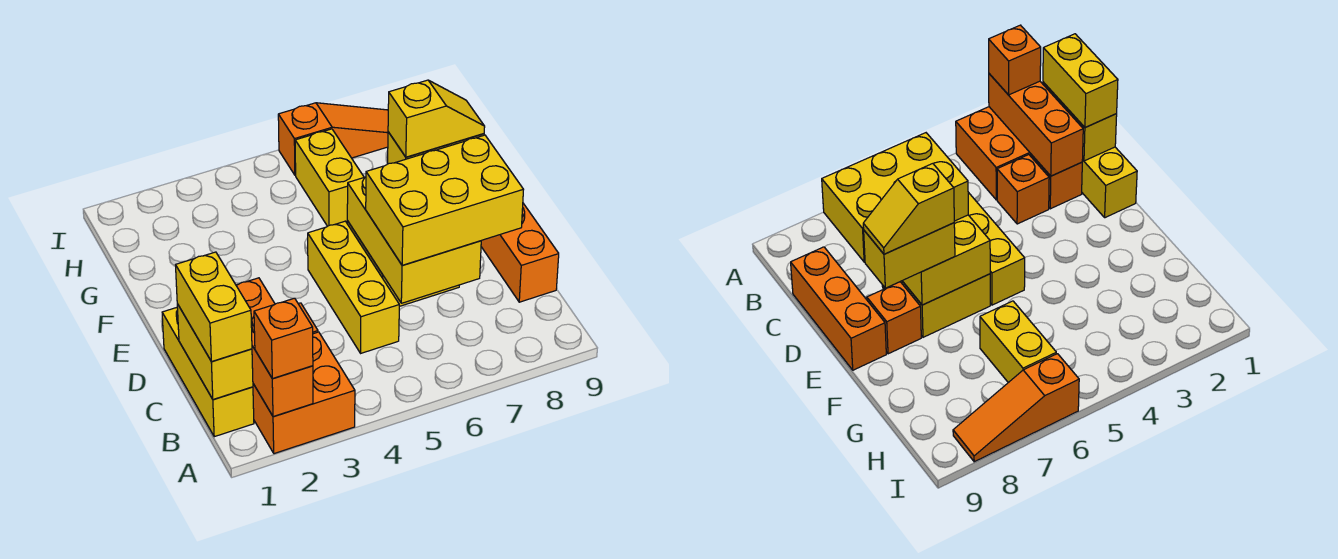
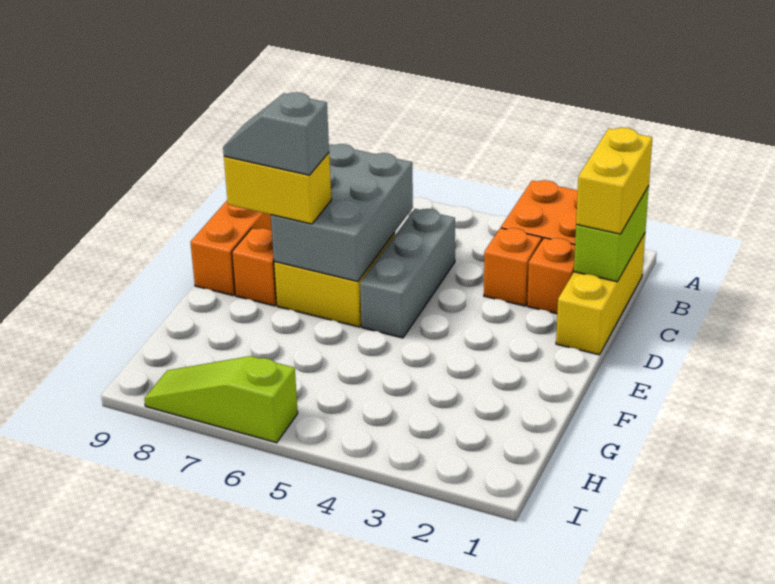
orange 1x3 brick [236,278,313,417] -> none
orange 1x1 brick [254,298,313,379] -> none
yellow 1x2 brick [177,304,253,400] -> lime 1x2 brick [574,186,649,282]
yellow 1x3 brick [308,221,399,353] -> grey 1x3 brick [360,209,455,338]
yellow 2x3 brick [347,177,481,303] -> grey 2x3 brick [271,144,413,282]
yellow 2x3 brick [366,135,524,265] -> none
yellow 1x2 slope [388,80,485,157] -> grey 1x2 slope [223,92,329,175]
yellow 1x2 brick [295,129,364,226] -> none
orange 1x3 slope [278,103,388,175] -> lime 1x3 slope [144,356,298,443]

